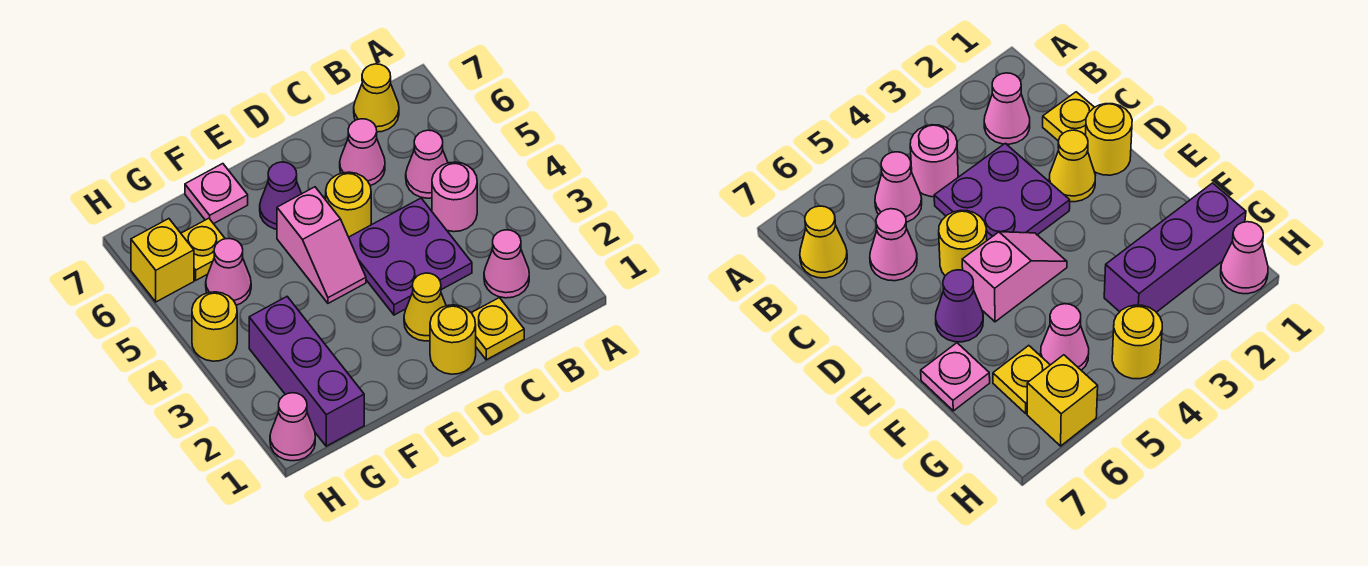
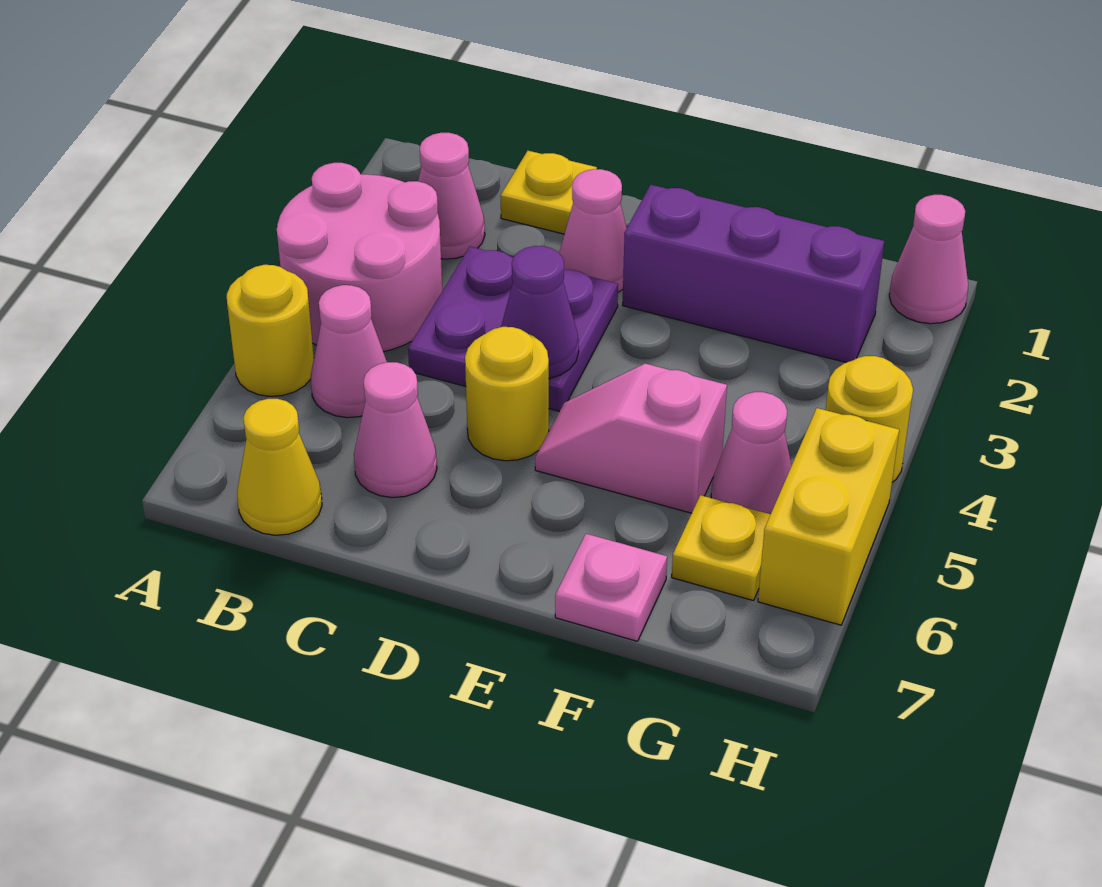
pink 1x1 round brick [432,162,477,232] -> pink 2x2 round brick [277,163,442,352]
yellow 1x1 round brick [430,305,476,374] -> yellow 1x1 round brick moved to [227,265,314,396]
yellow 1x1 cone [404,273,446,341] -> pink 1x1 cone [559,169,627,292]
pink 1x2 slope [277,187,366,303] -> pink 1x2 slope turned to [535,363,727,513]
purple 1x1 cone [260,162,301,229] -> purple 1x1 cone moved to [501,246,579,379]
purple 1x3 brick [249,297,364,446] -> purple 1x3 brick turned to [623,185,884,363]
yellow 1x1 brick [131,219,194,302] -> yellow 1x2 brick [758,408,899,625]

